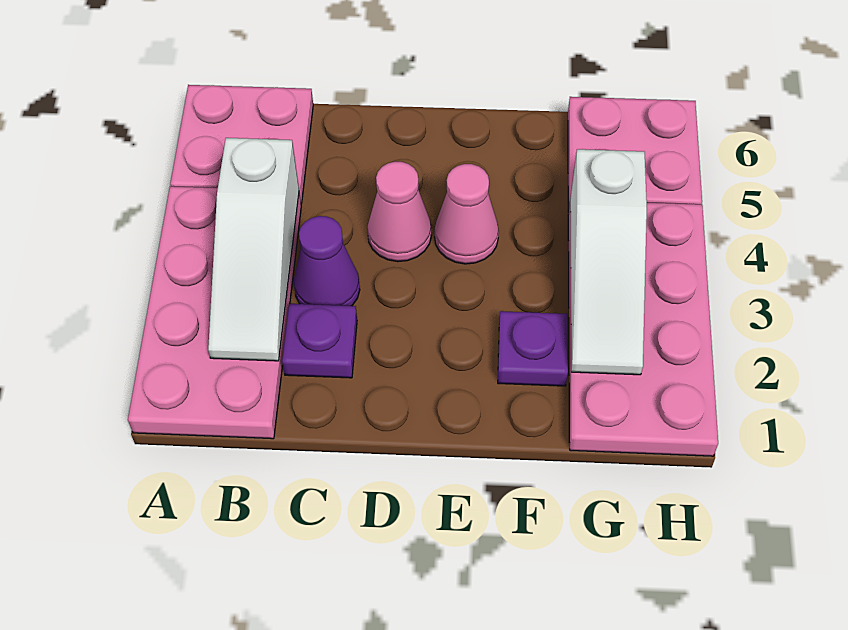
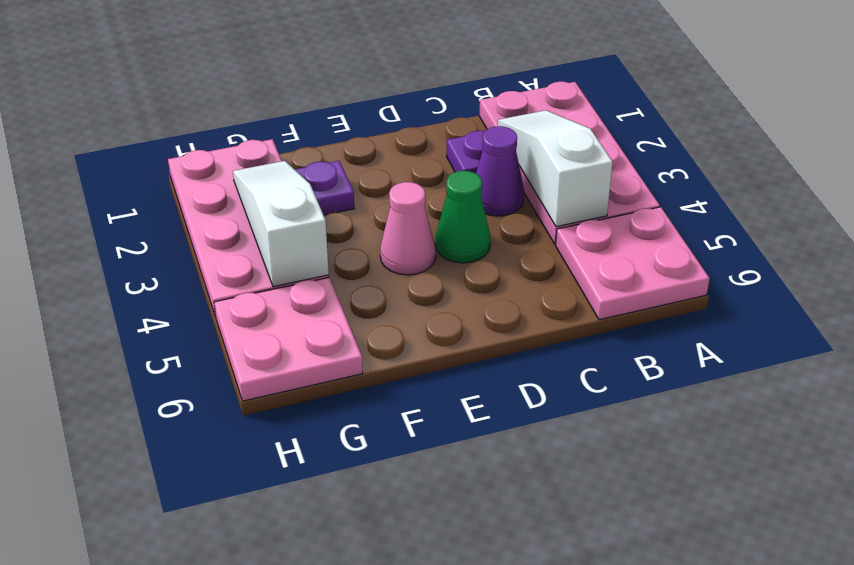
pink 1x1 cone [367,162,431,262] -> green 1x1 cone [435,171,491,263]

